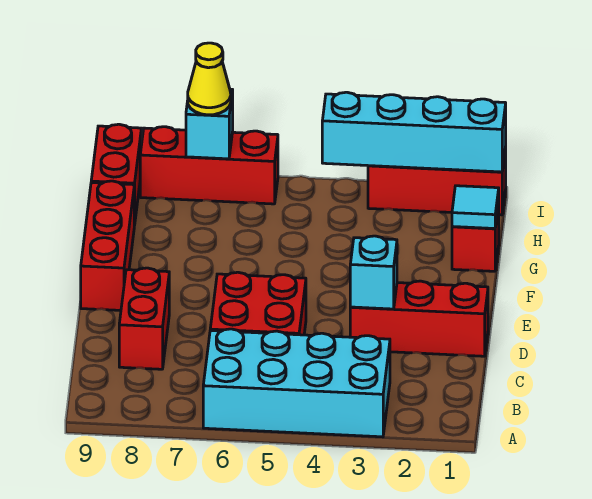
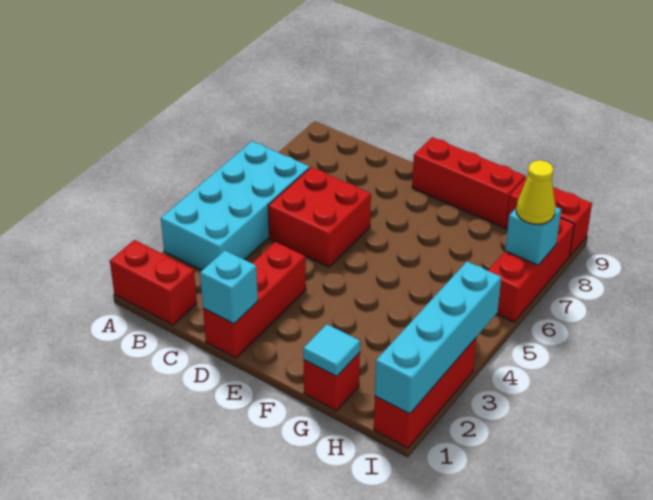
red 1x2 brick [119,268,169,369] -> red 1x2 brick moved to [110,240,197,325]
cyan 1x1 brick [350,236,397,309] -> cyan 1x1 brick moved to [200,250,258,324]

